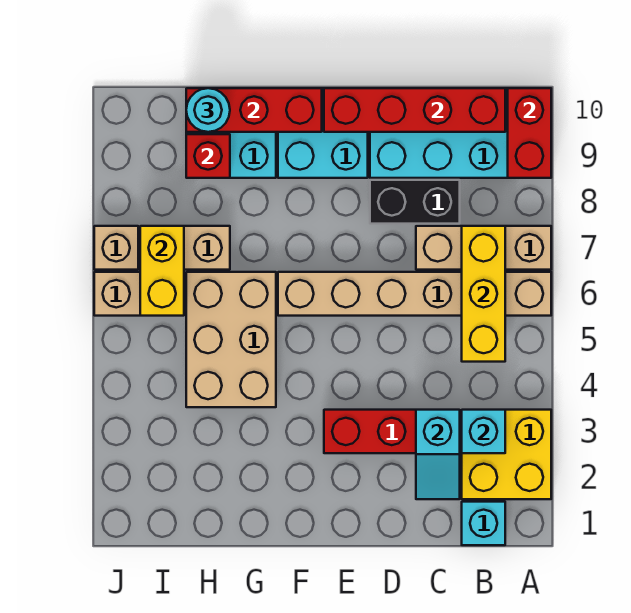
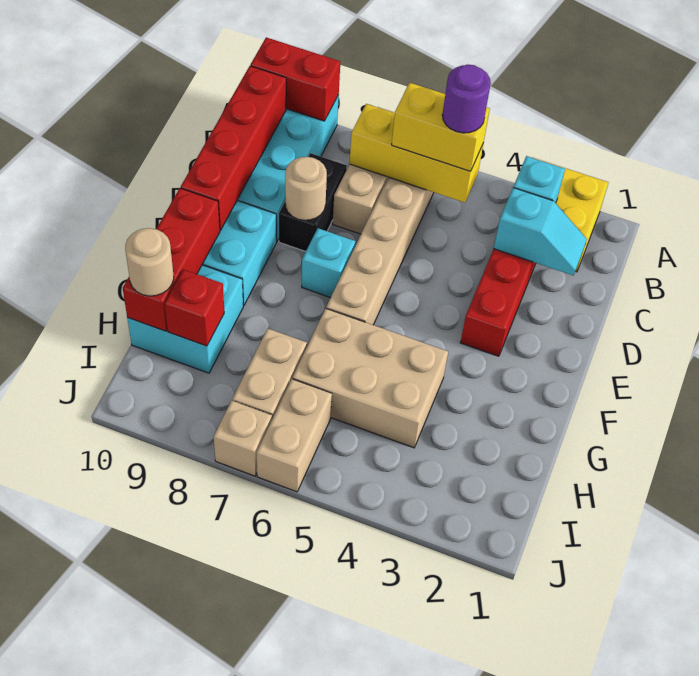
cyan 1x1 brick [462,502,505,545] -> cyan 1x1 brick moved to [302,228,355,298]
none -> purple 1x1 round brick [442,65,491,133]
none -> tan 1x1 round brick [285,157,327,220]
cyan 1x1 round brick [186,88,230,132] -> tan 1x1 round brick [125,228,174,296]
yellow 1x2 brick [140,226,184,316] -> yellow 1x2 brick moved to [392,83,490,171]

